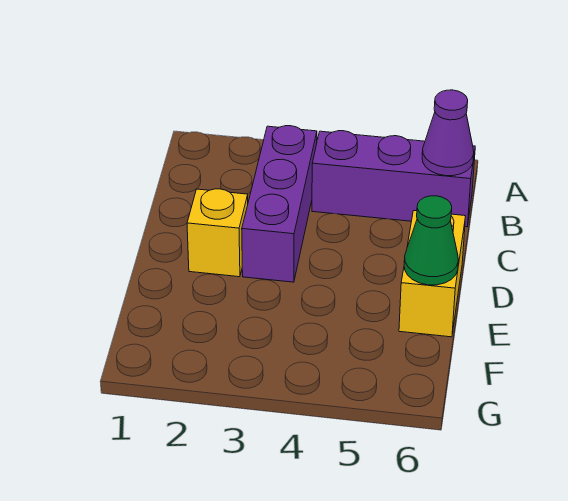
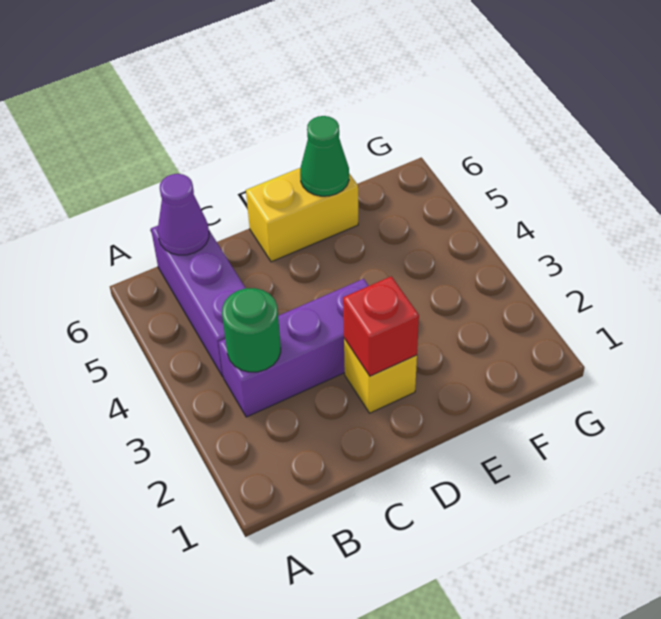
none -> green 1x1 round brick [222,288,281,372]
none -> red 1x1 brick [343,276,419,376]

